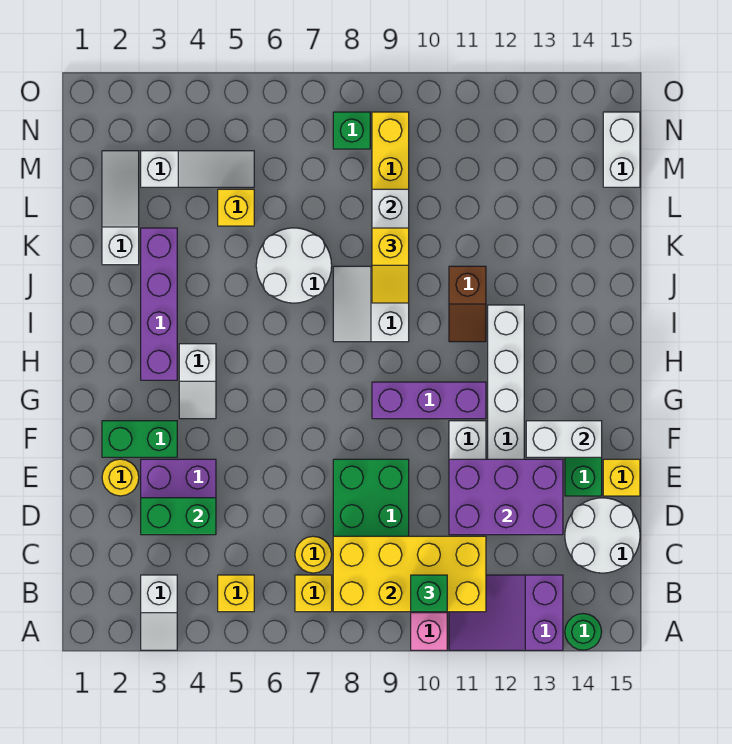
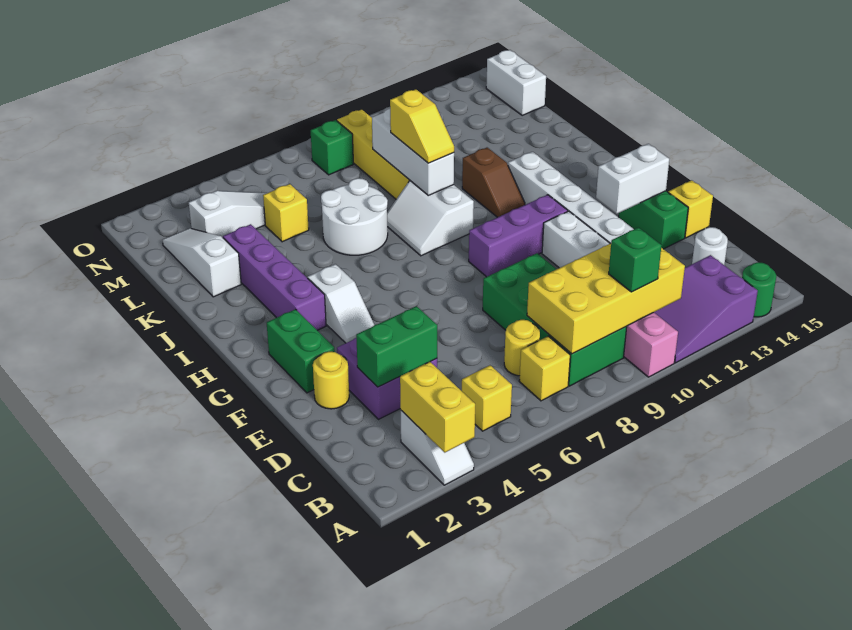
none -> yellow 1x2 brick [400,362,475,452]
white 2x2 round brick [565,498,640,573] -> white 1x1 round brick [692,227,728,265]
purple 2x3 brick [449,459,563,535] -> none
green 1x2 brick [102,421,177,457] -> green 1x2 brick turned to [267,309,335,393]

